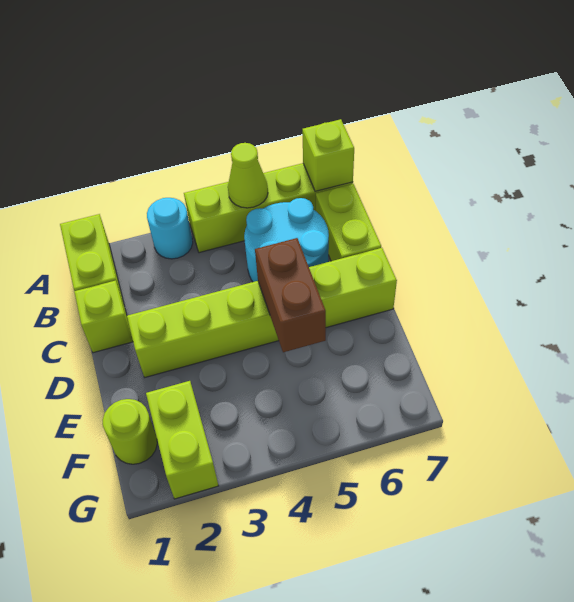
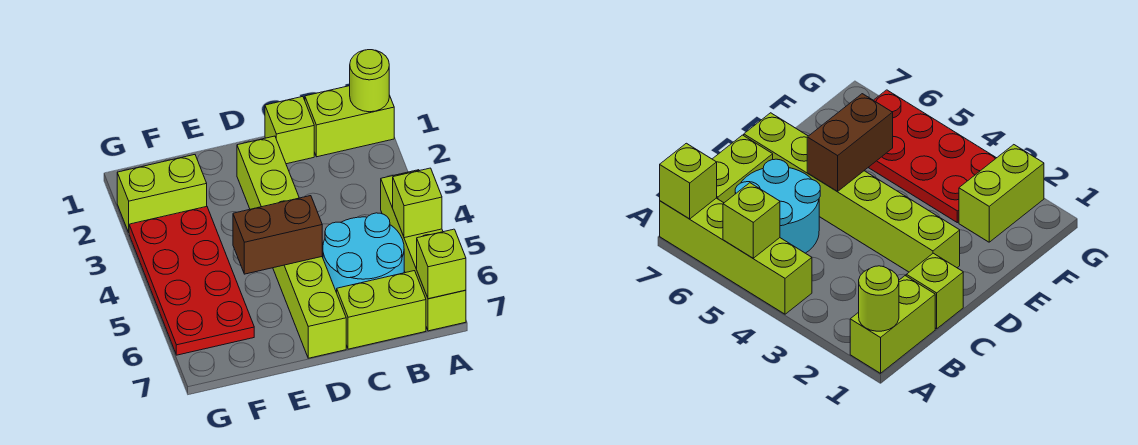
cyan 1x1 round brick [147,198,193,259] -> none
lime 1x1 cone [228,143,268,208] -> lime 1x1 brick [393,168,442,238]
lime 1x1 round brick [103,399,157,464] -> lime 1x1 round brick moved to [350,50,389,112]
none -> red 2x4 plate [129,207,254,355]

